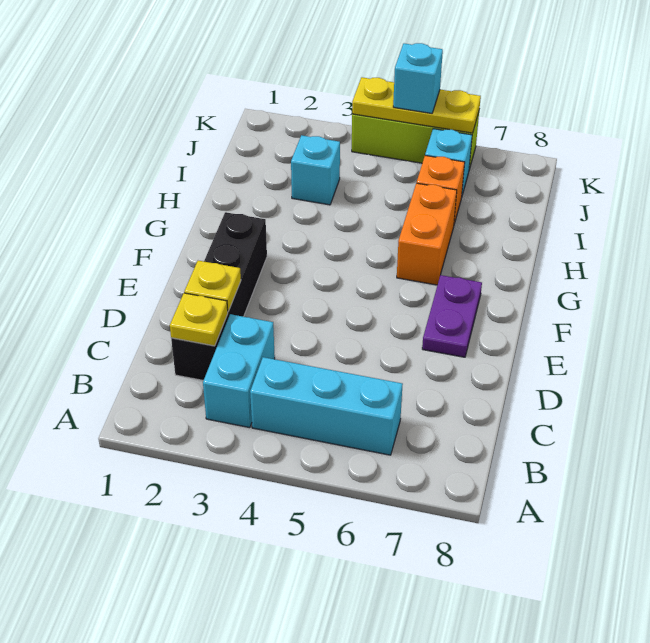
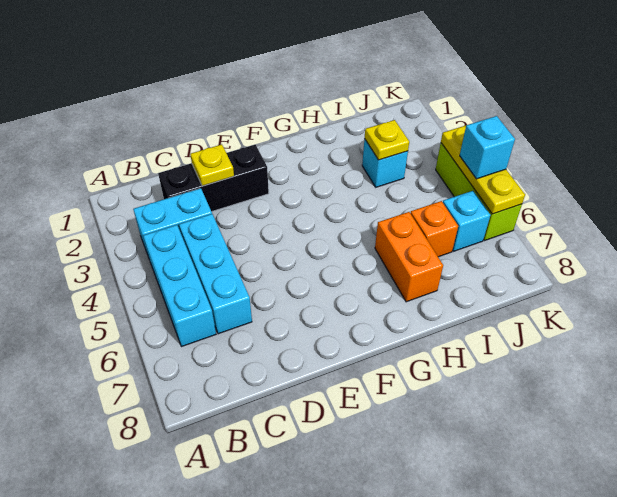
black 1x4 brick [171,212,267,380] -> black 1x3 brick [158,145,269,212]
yellow 1x1 plate [170,293,228,346] -> yellow 1x1 plate moved to [365,120,409,160]
none -> cyan 1x3 brick [179,214,252,334]
purple 1x2 plate [422,275,482,357] -> none
orange 1x2 brick [397,183,457,285] -> orange 1x2 brick turned to [375,212,443,302]

